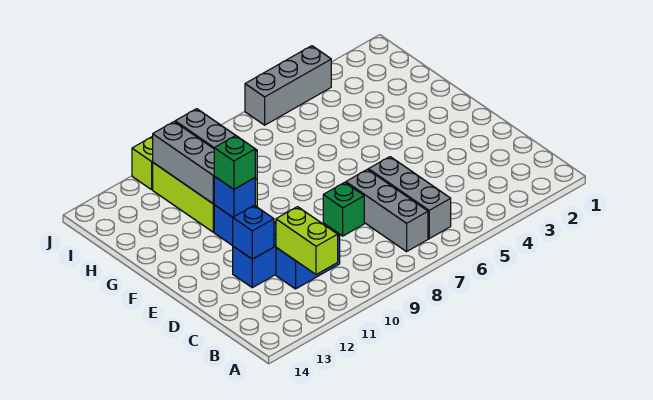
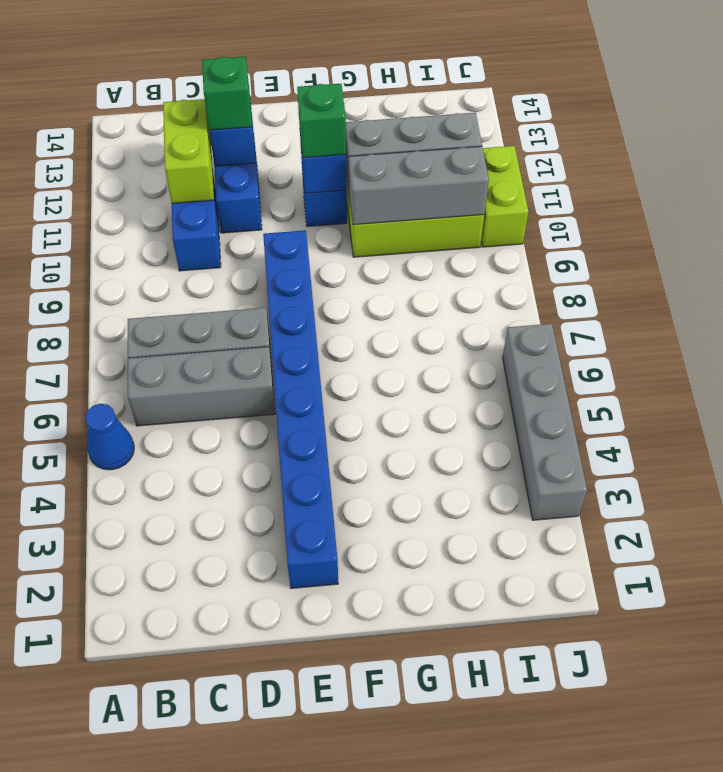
none -> blue 1x1 cone [85,404,134,470]
lime 1x2 brick [276,207,338,275] -> lime 1x2 brick turned to [163,99,214,203]
green 1x1 brick [323,182,364,236] -> green 1x1 brick moved to [202,57,252,130]
none -> blue 1x8 brick [263,230,338,588]
grey 1x3 brick [245,46,331,125] -> grey 1x4 brick [503,324,587,520]

